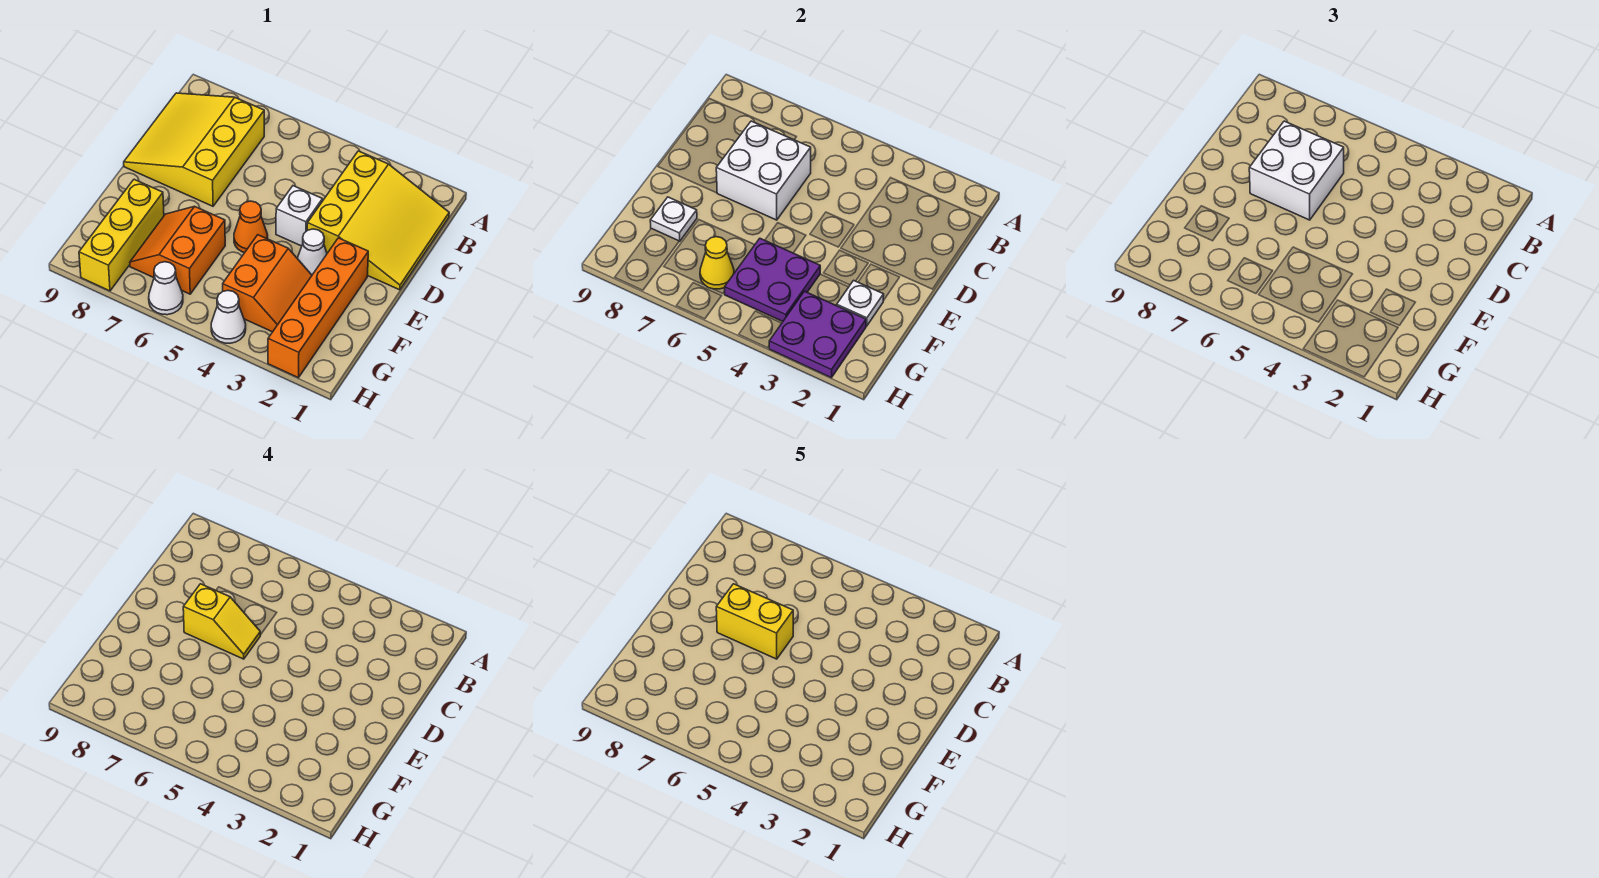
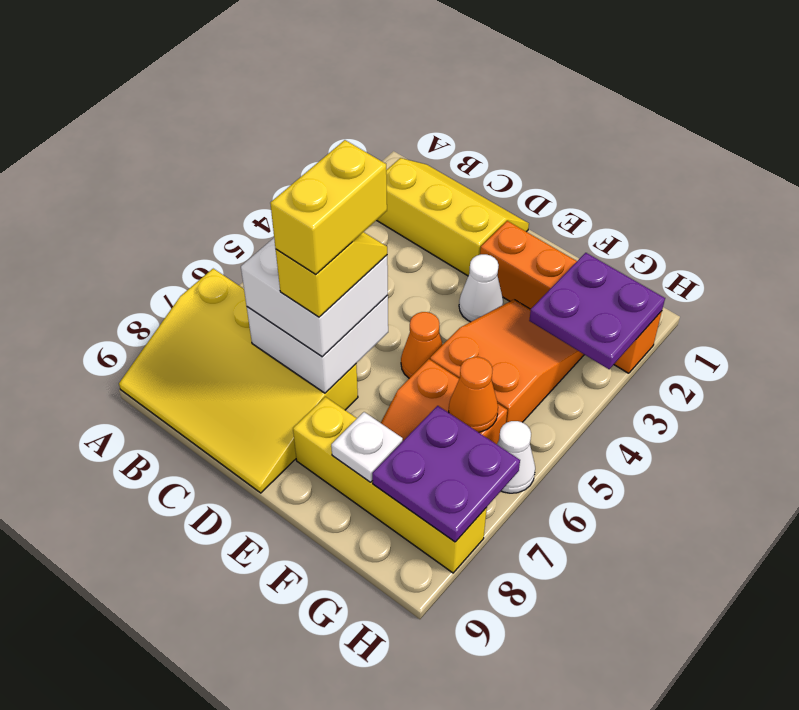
yellow 3x3 slope [307,151,449,290] -> yellow 2x3 slope [377,158,529,276]
yellow 3x3 slope [124,93,264,206] -> yellow 3x4 slope [119,269,358,493]
white 1x1 brick [276,186,323,246] -> none
white 1x1 plate [837,280,884,326] -> none
orange 2x2 slope [223,235,312,332] -> orange 2x3 slope [430,300,584,423]
purple 2x2 plate [725,238,820,321] -> purple 2x2 plate moved to [372,406,520,542]
yellow 1x3 brick [79,179,164,291] -> yellow 1x4 brick [293,397,487,573]
yellow 1x1 cone [700,237,734,289] -> orange 1x1 cone [449,357,498,432]
white 1x1 cone [211,291,246,343] -> none

